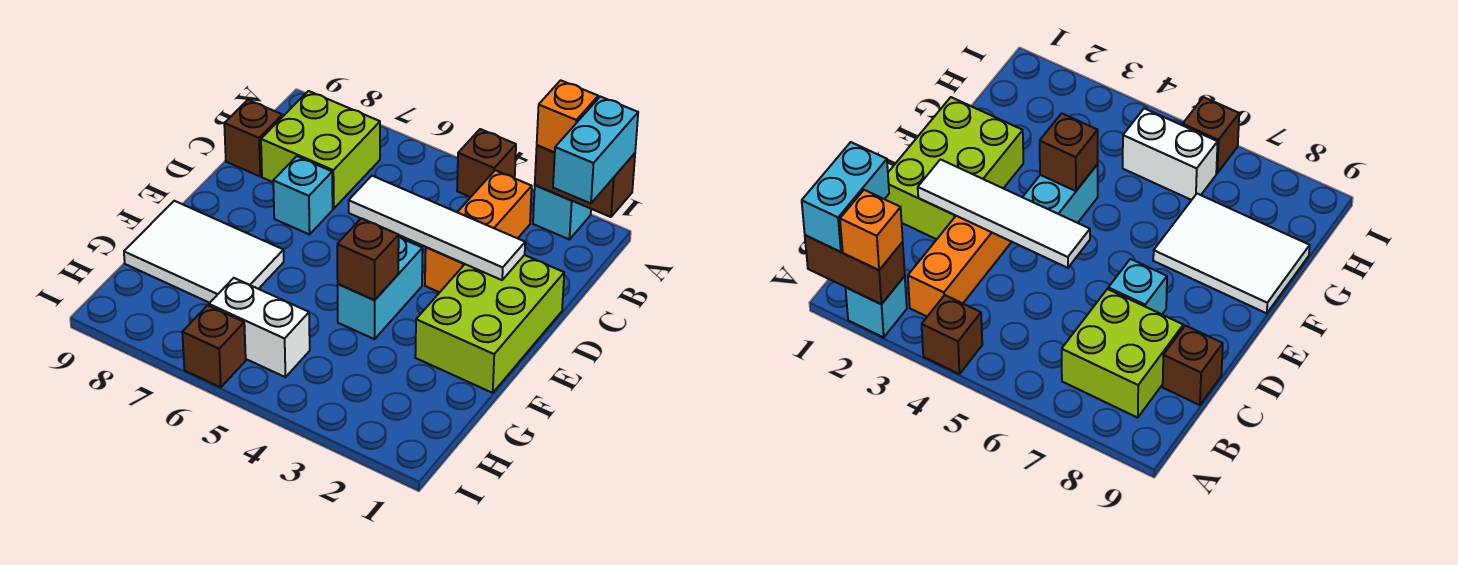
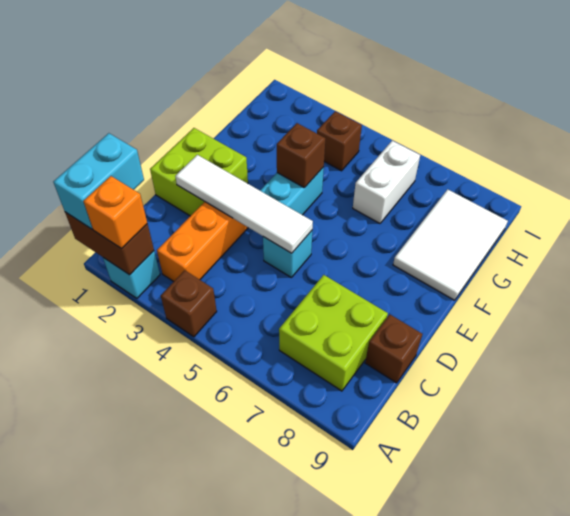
lime 2x3 brick [415,255,564,393] -> lime 2x2 brick [150,128,248,216]
cyan 1x1 brick [273,156,333,235] -> cyan 1x1 brick moved to [263,231,312,277]
white 2x3 tile [124,201,284,303] -> white 2x3 tile turned to [393,189,508,300]
white 1x2 brick [209,278,310,377] -> white 1x2 brick turned to [353,141,420,223]
brown 1x1 brick [182,305,246,387] -> brown 1x1 brick moved to [317,111,362,171]

